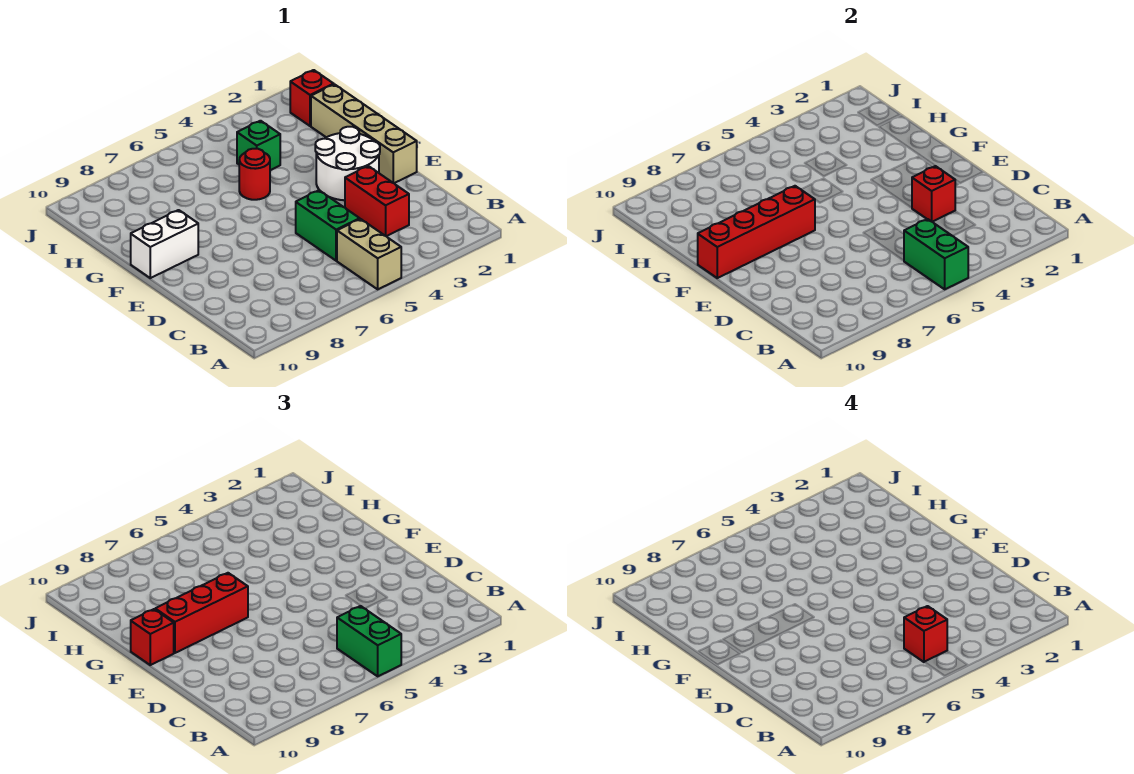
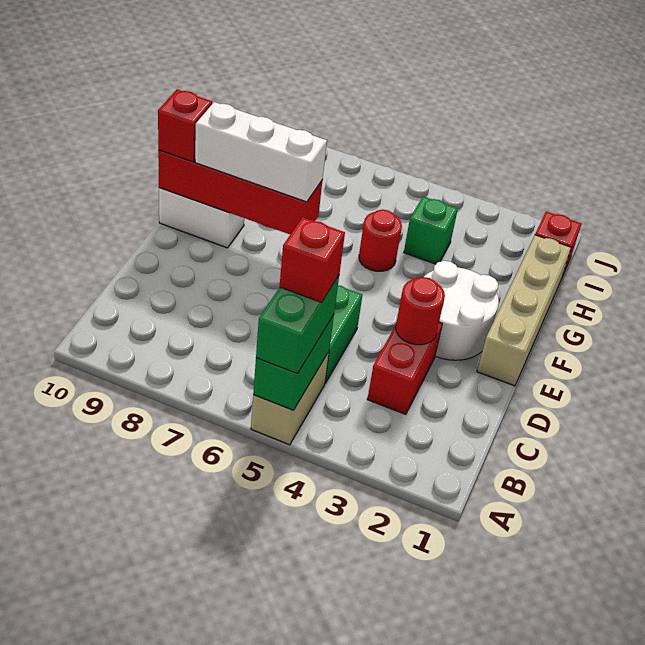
red 1x1 brick [912,166,956,222] -> red 1x1 round brick [396,277,445,345]
red 1x3 brick [155,573,248,653] -> white 1x3 brick [195,102,327,202]

